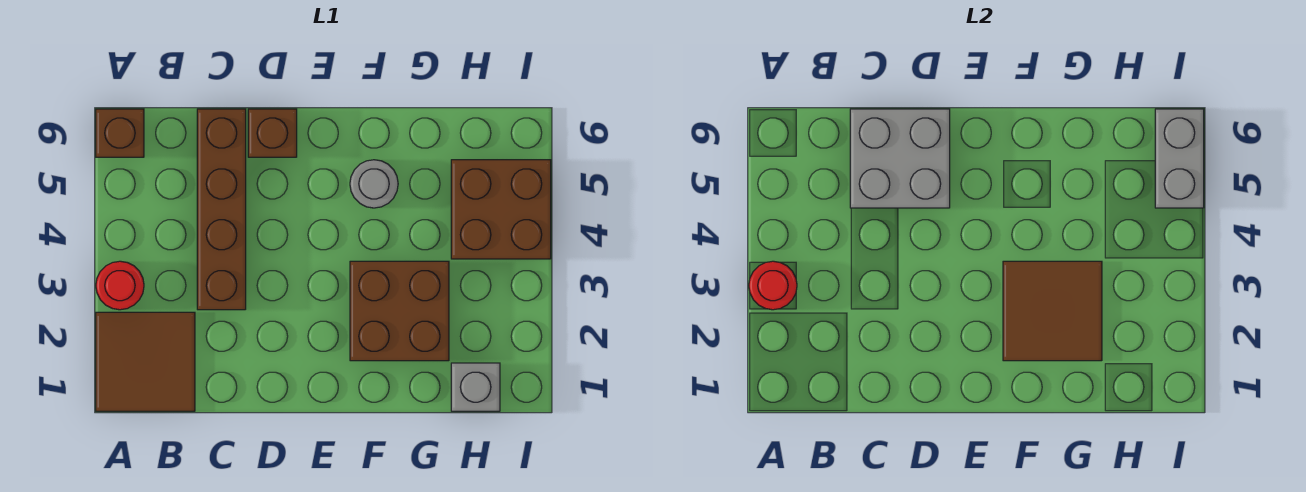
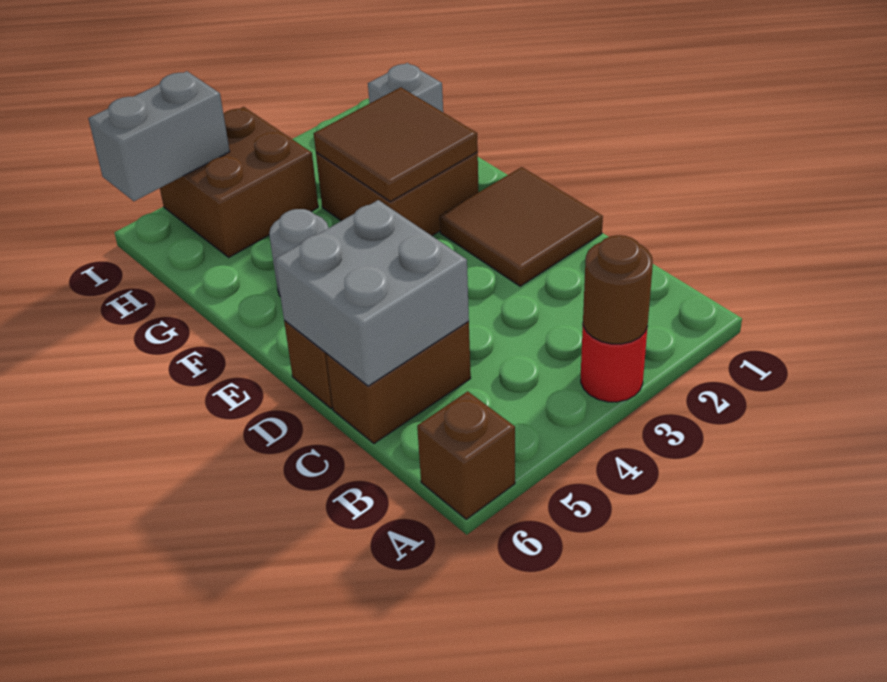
brown 2x2 tile [96,312,195,411] -> brown 2x2 tile moved to [440,167,603,286]
red 1x1 round brick [749,261,797,310] -> brown 1x1 round brick [583,235,653,344]
brown 1x4 brick [197,109,246,310] -> brown 1x2 brick [326,321,471,443]

